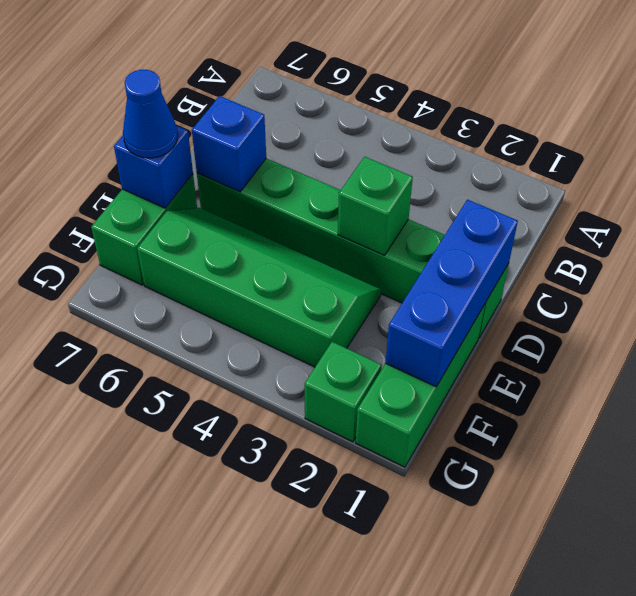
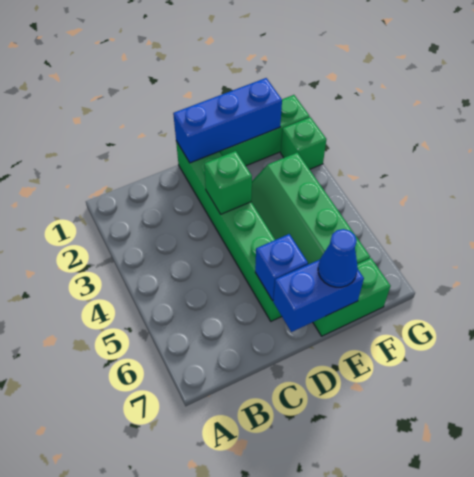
blue 1x1 brick [114,126,193,208] -> blue 1x2 brick [273,260,364,332]

